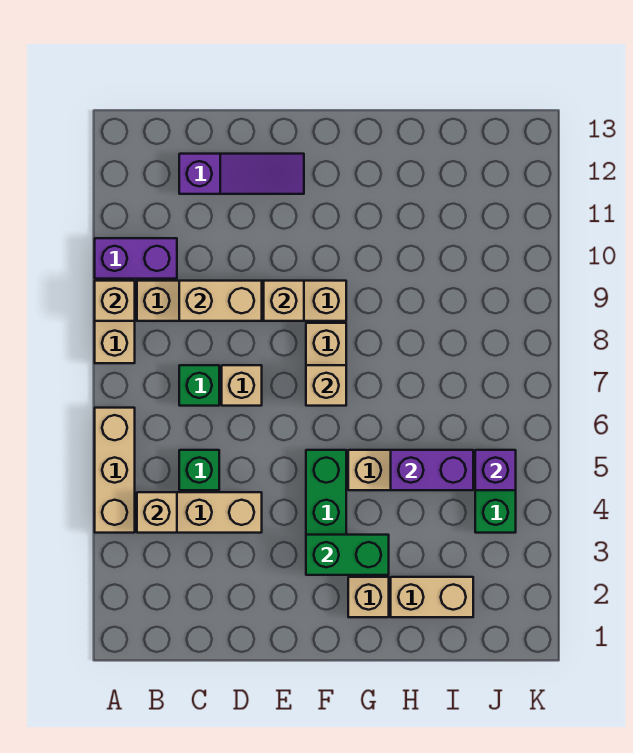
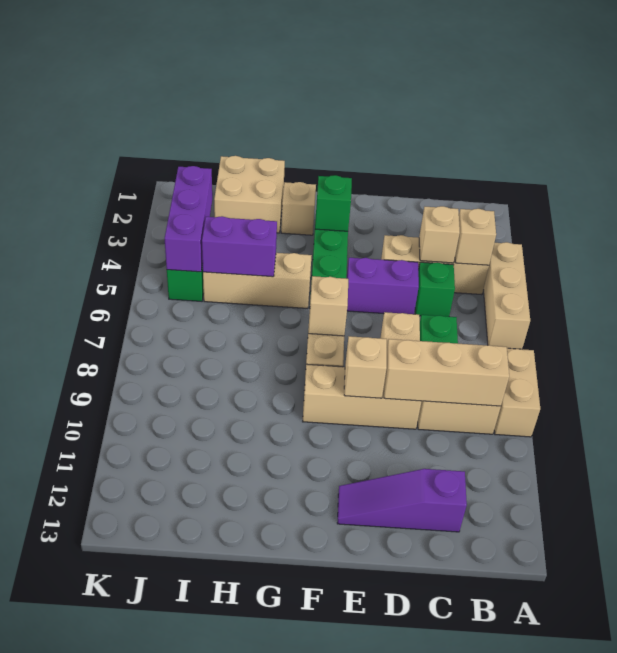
tan 1x1 brick [95,281,135,321] -> tan 1x1 brick moved to [419,206,460,263]
purple 1x2 brick [95,238,177,279] -> purple 1x2 brick moved to [347,258,419,314]
tan 1x2 brick [179,281,262,321] -> tan 1x3 brick [384,339,509,406]
green 1x2 brick [306,535,389,575] -> green 1x1 brick [315,175,352,231]
tan 1x2 brick [391,577,473,617] -> tan 2x2 brick [214,156,285,233]
purple 1x1 brick [475,450,516,490] -> purple 1x3 brick [165,166,212,272]

